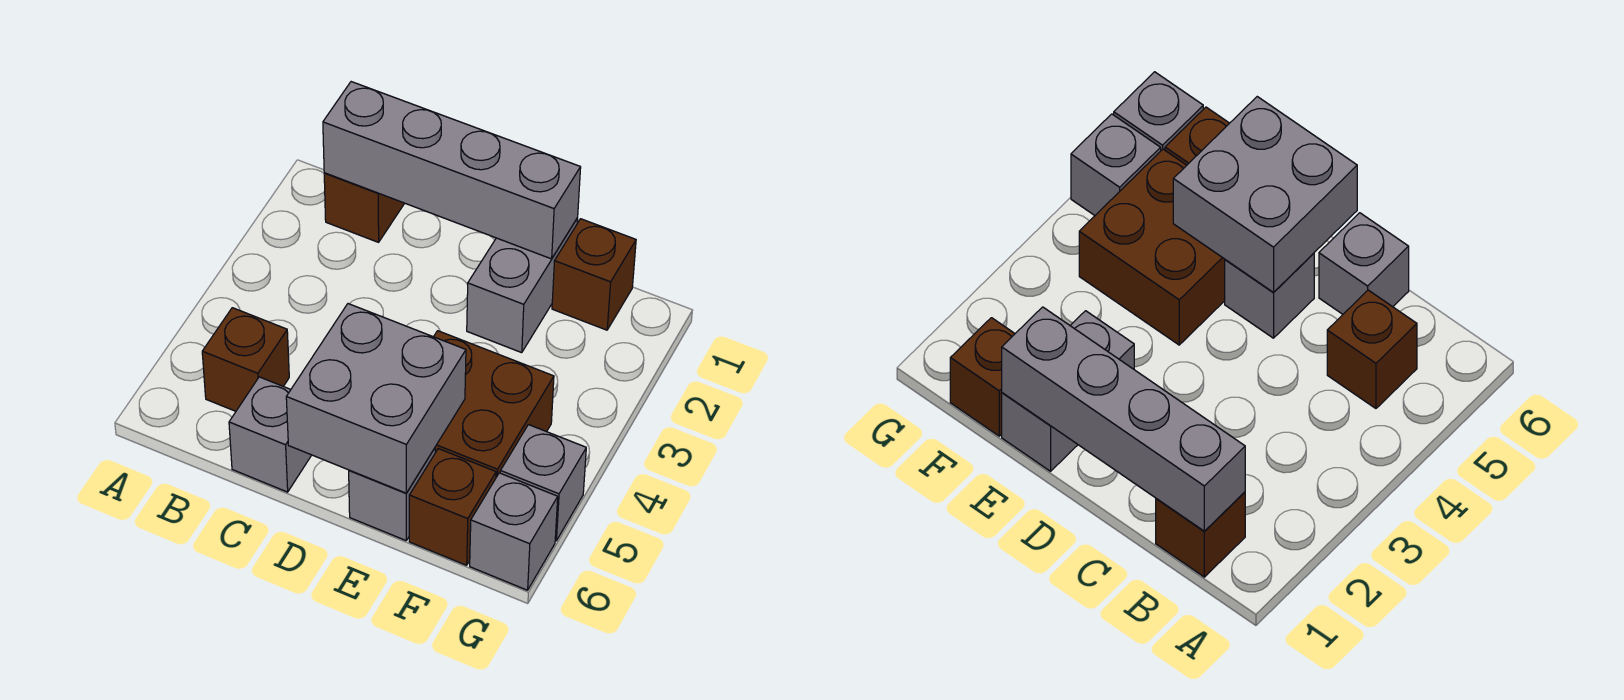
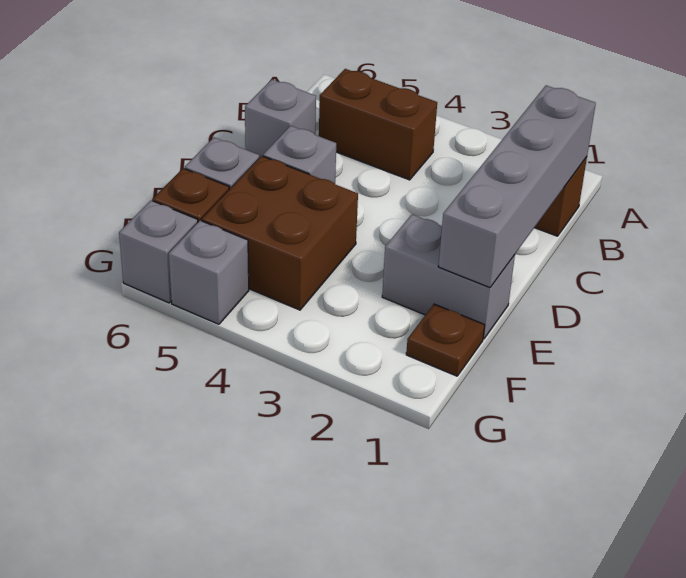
brown 1x1 brick [202,308,289,411] -> brown 1x2 brick [319,69,437,180]
grey 2x2 brick [286,304,466,493] -> none
brown 1x1 brick [552,219,636,330] -> brown 1x1 plate [406,304,485,376]

